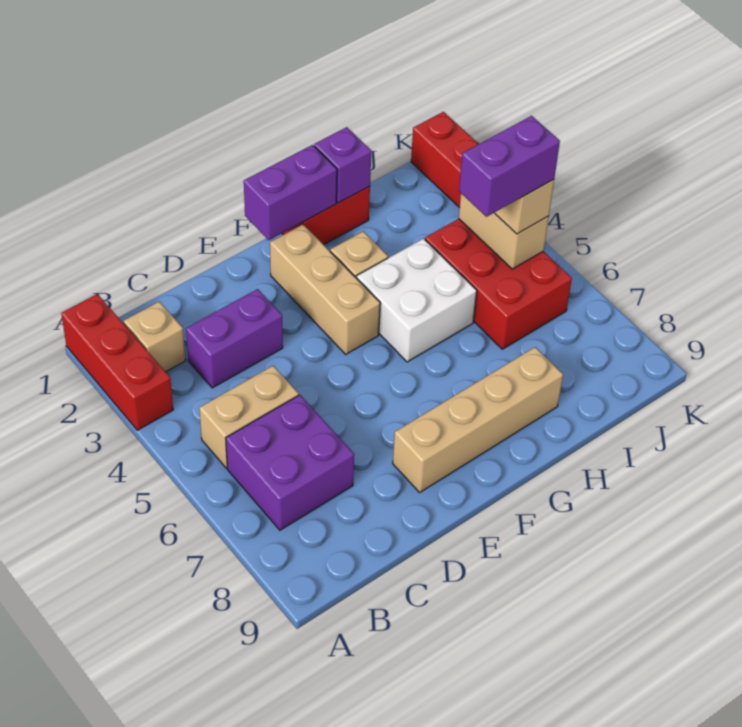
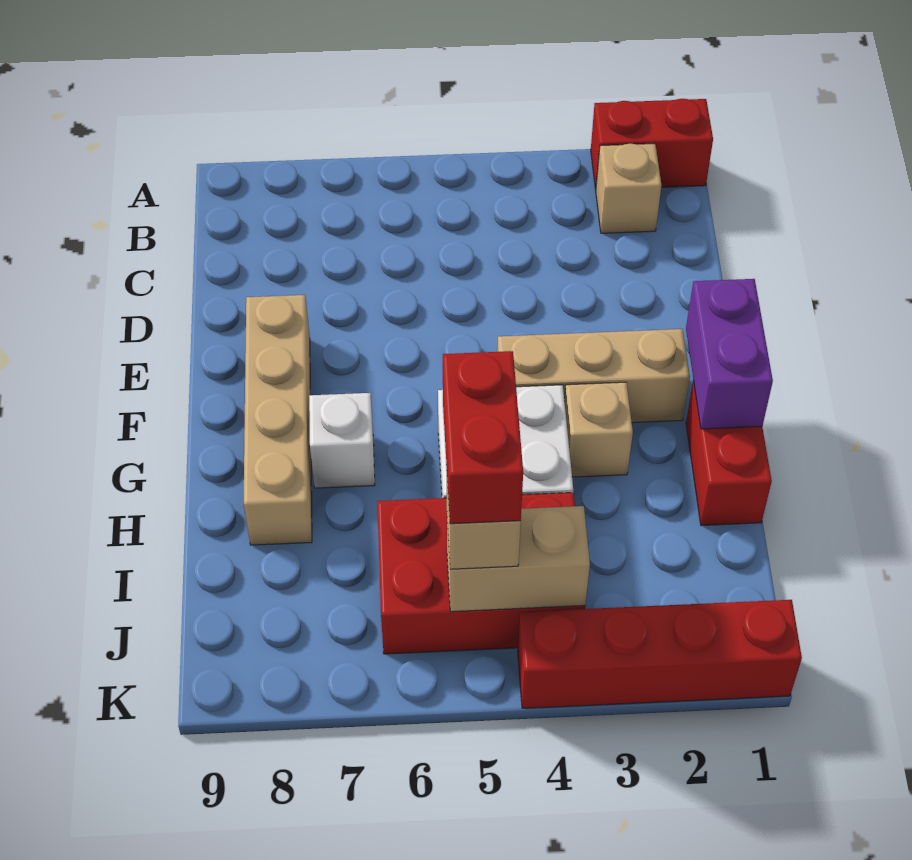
red 1x3 brick [61,294,173,430] -> red 1x2 brick [591,99,713,190]
tan 1x2 brick [199,366,299,468] -> none
purple 2x2 brick [226,395,354,530] -> none
purple 1x2 brick [186,289,283,388] -> none
none -> white 1x1 brick [309,393,375,488]
purple 1x1 brick [314,127,371,203] -> none
purple 1x2 brick [459,116,560,217] -> red 1x2 brick [443,351,523,524]

